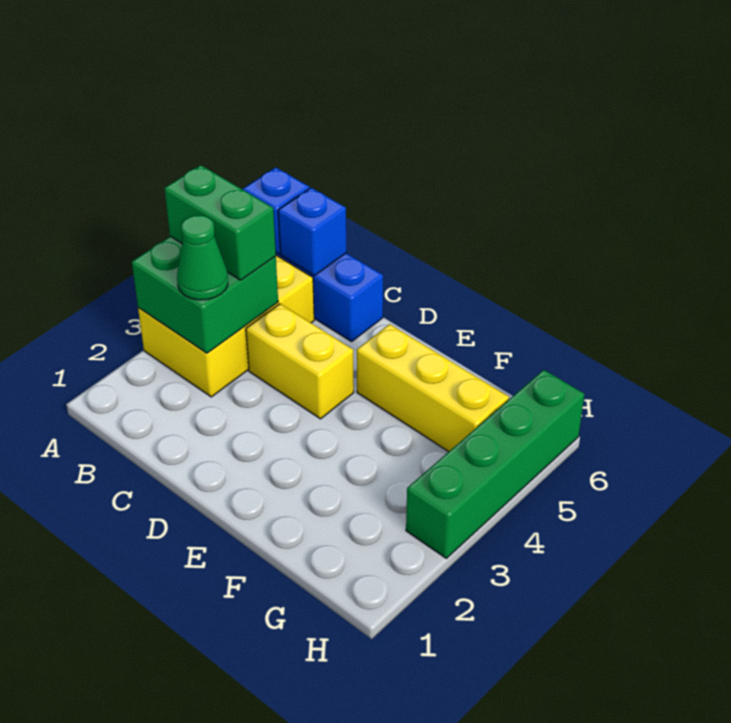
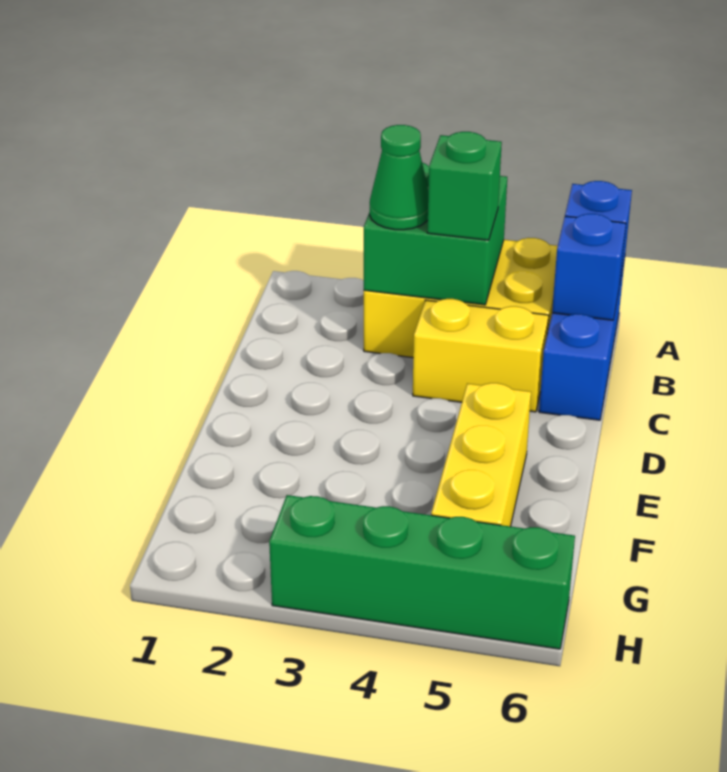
green 1x2 brick [164,165,276,280] -> green 1x1 brick [427,132,502,240]
yellow 1x2 brick [246,304,354,419] -> yellow 1x2 brick turned to [413,299,549,412]

